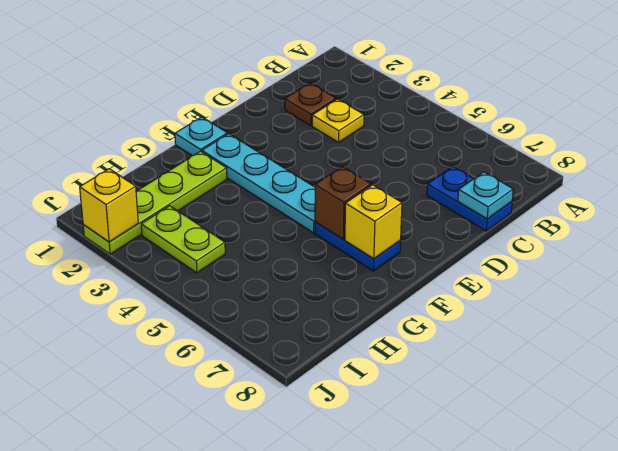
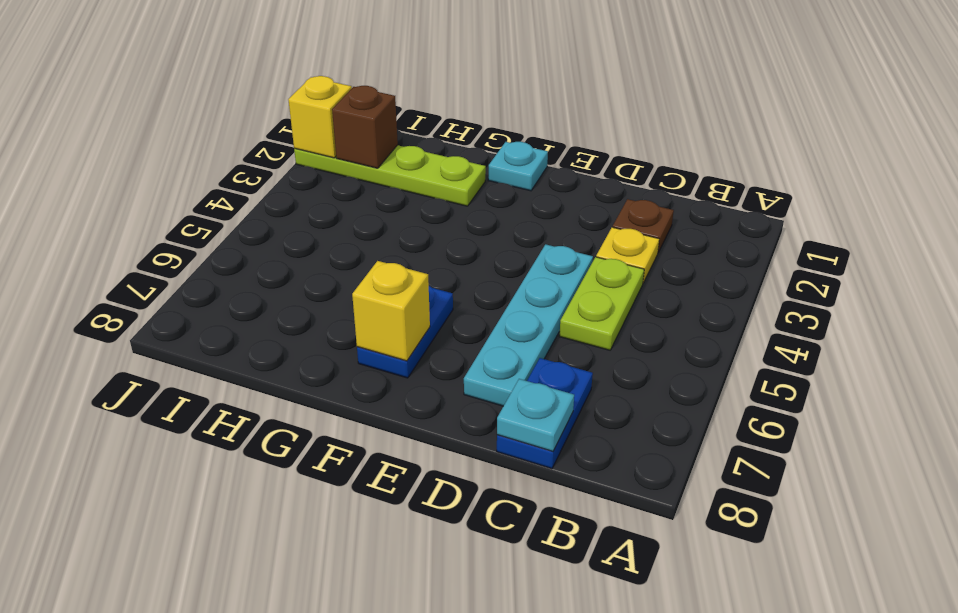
cyan 1x4 plate [202,134,315,233] -> cyan 1x4 plate moved to [464,244,593,406]
brown 1x1 brick [315,166,371,239] -> brown 1x1 brick moved to [332,86,398,168]
lime 1x2 plate [141,206,225,273] -> lime 1x2 plate moved to [559,257,644,350]

